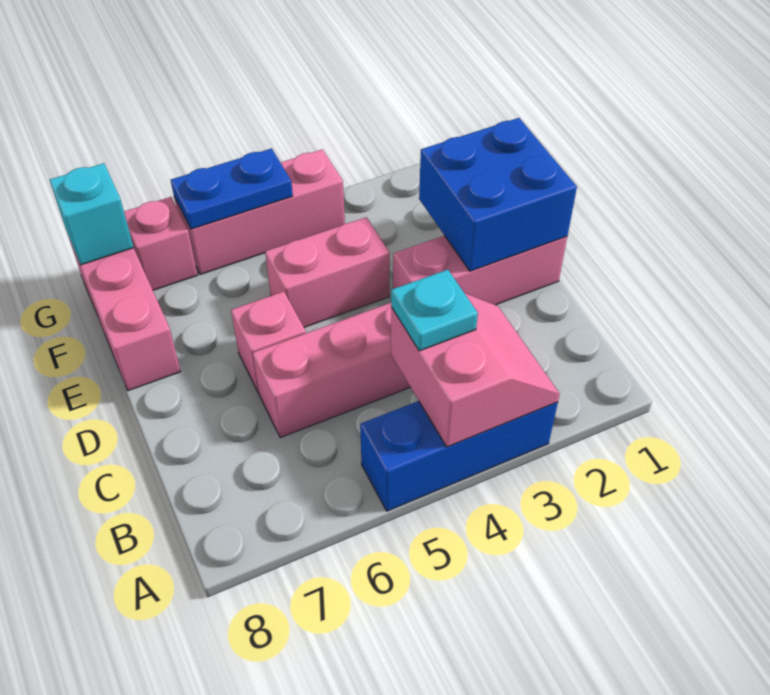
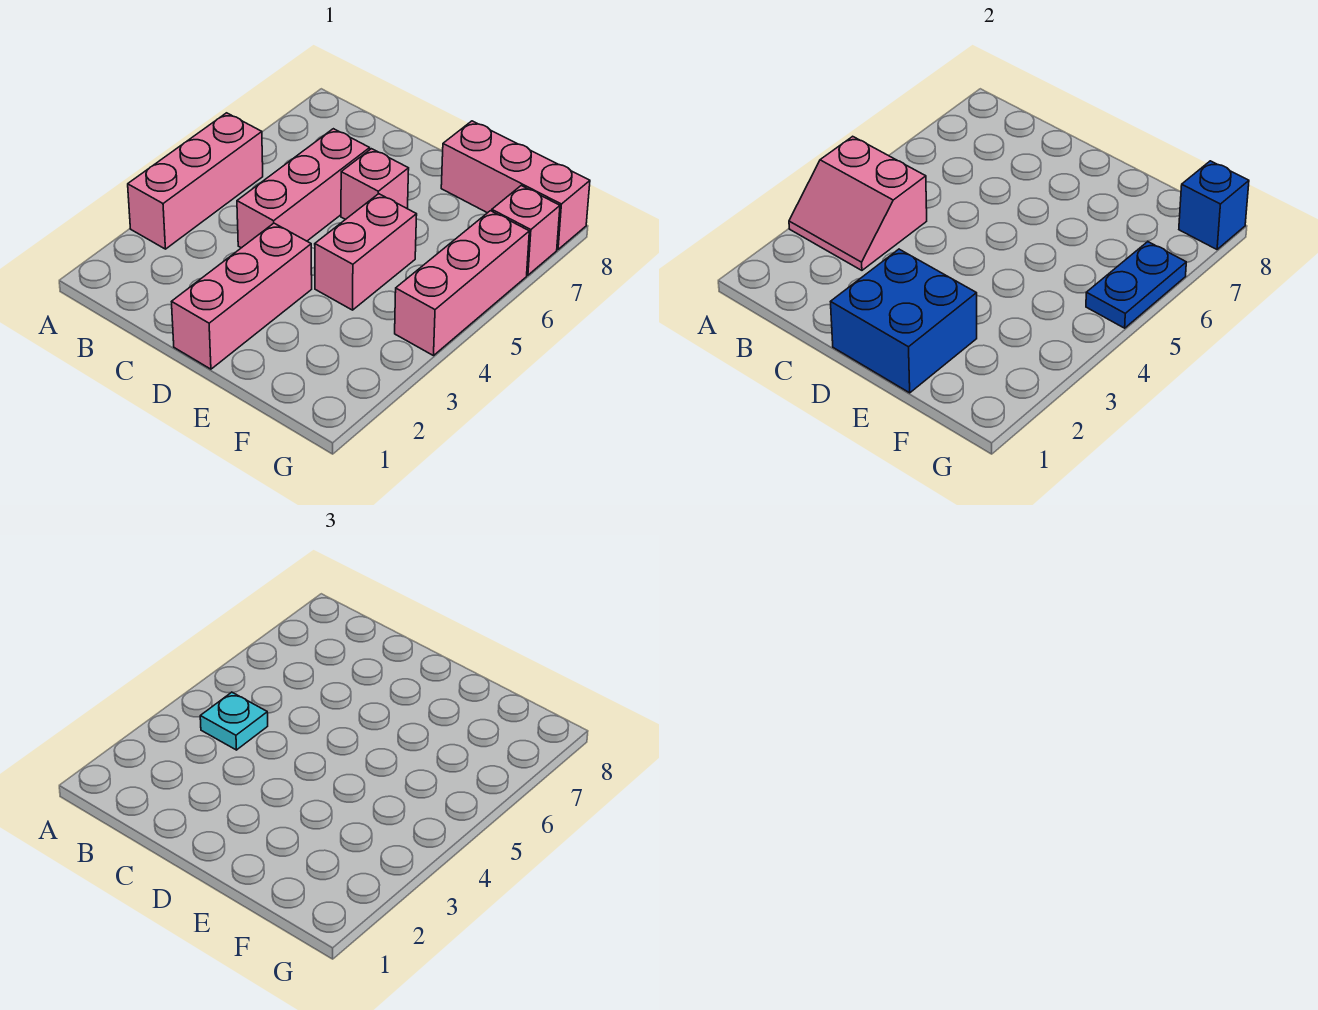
blue 1x3 brick [360,401,558,511] -> pink 1x3 brick [128,113,263,249]
cyan 1x1 brick [50,163,134,265] -> blue 1x1 brick [1179,161,1249,249]

